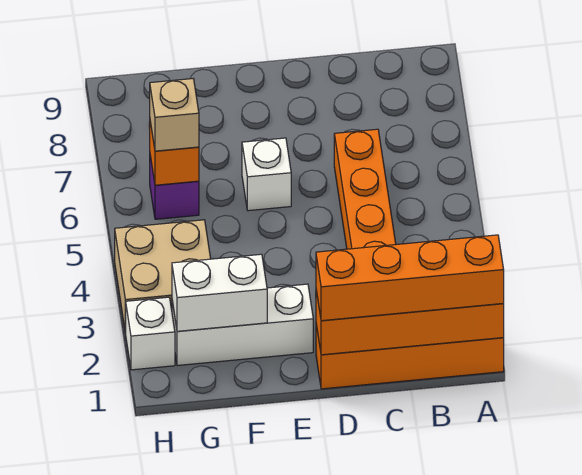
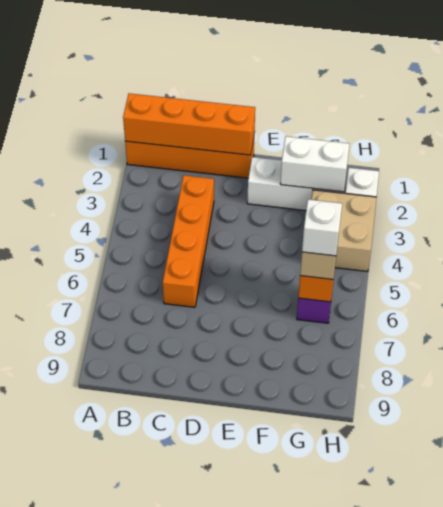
orange 1x4 brick [316,235,504,321] -> none
white 1x1 brick [242,138,291,211] -> white 1x1 brick moved to [302,199,342,256]

